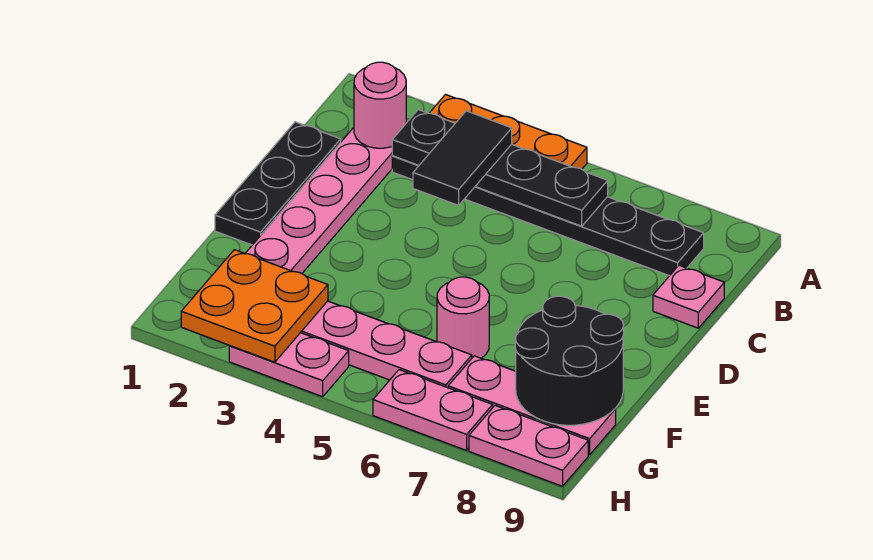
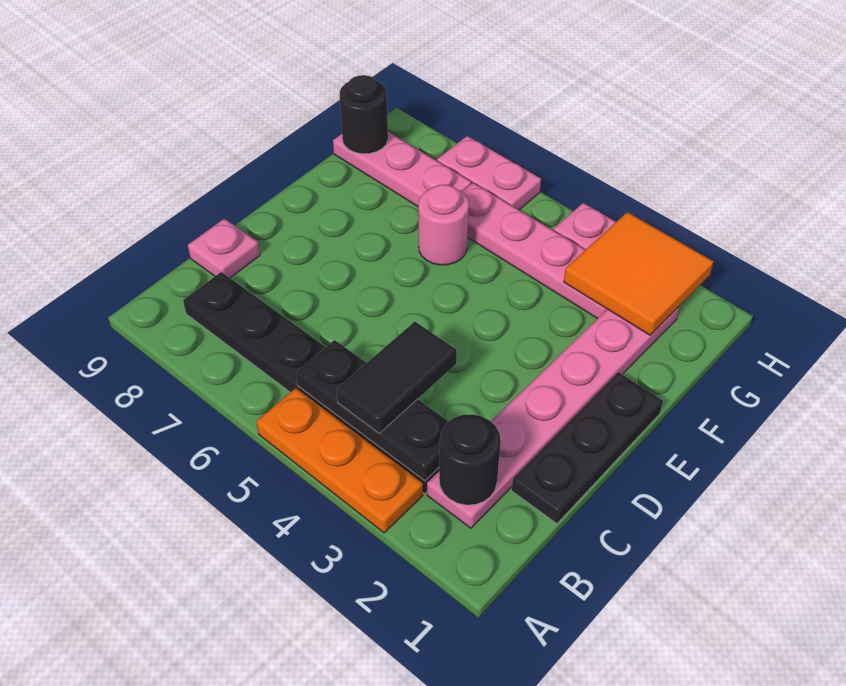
pink 1x1 round brick [354,62,406,148] -> black 1x1 round brick [439,414,501,505]
black 1x4 plate [392,110,608,226] -> black 1x3 plate [296,340,449,481]
black 2x2 round brick [515,296,624,425] -> black 1x1 round brick [340,75,388,154]
orange 2x2 plate [181,250,328,362] -> orange 2x2 tile [564,212,713,335]
pink 1x2 plate [469,406,588,486] -> none

